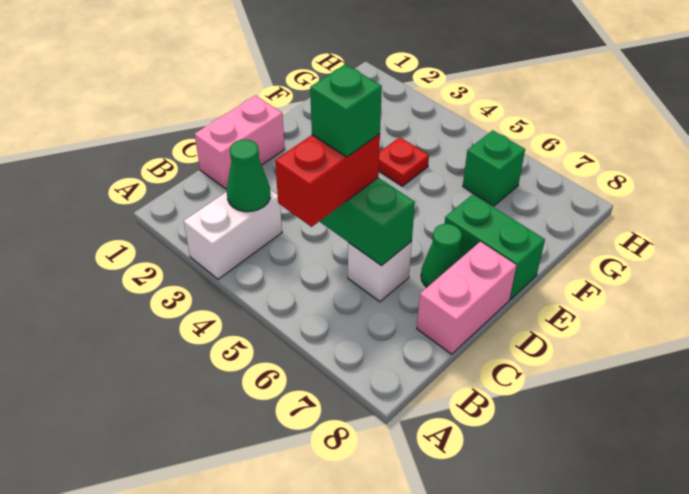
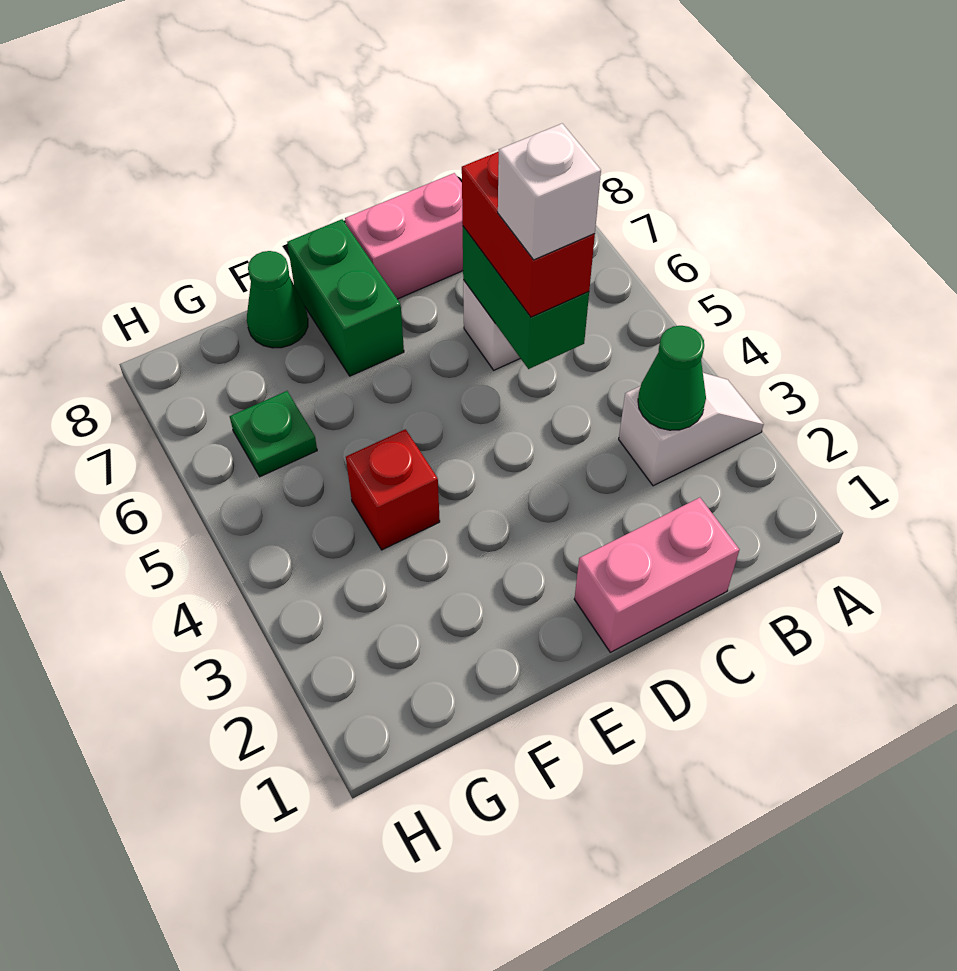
white 1x2 brick [184,190,282,279] -> white 1x2 slope [619,373,764,486]
red 1x2 brick [275,134,380,227] -> red 1x2 brick turned to [462,151,595,317]
green 1x1 brick [310,64,382,157] -> white 1x1 brick [498,124,601,260]
green 1x1 cone [421,224,462,287] -> green 1x1 cone moved to [247,251,308,348]
red 1x1 plate [379,137,429,186] -> red 1x1 brick [346,429,440,550]
green 1x1 brick [463,130,525,206] -> green 1x1 plate [230,391,317,477]

